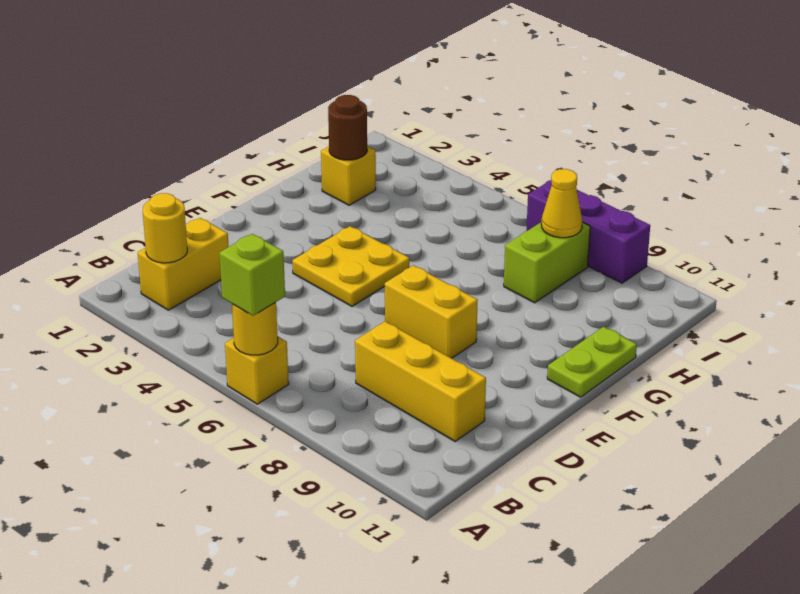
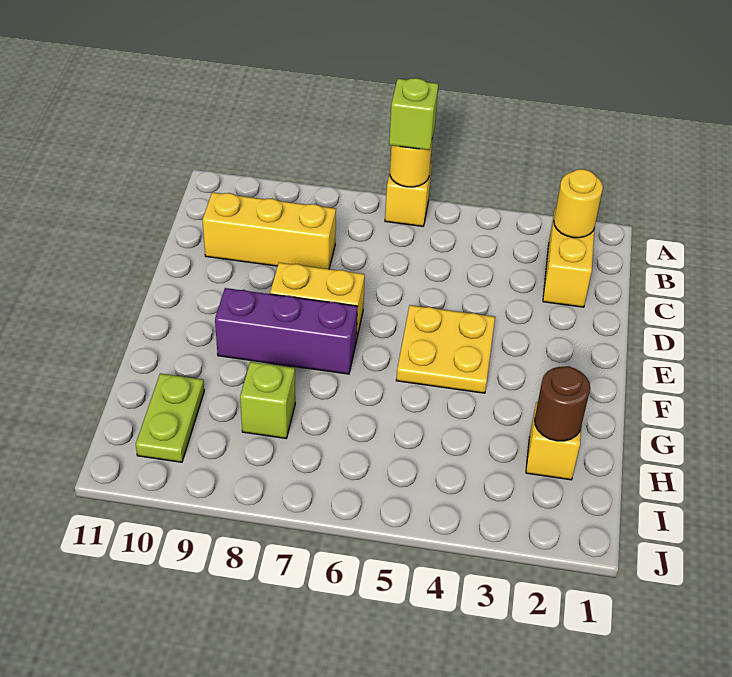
lime 1x2 plate [547,327,637,397] -> lime 1x2 plate moved to [136,373,204,462]
lime 1x2 brick [504,222,590,303] -> lime 1x1 brick [240,362,295,438]
yellow 1x1 cone [541,169,582,238] -> none
purple 1x3 brick [526,180,650,283] -> purple 1x3 brick moved to [215,288,358,374]

